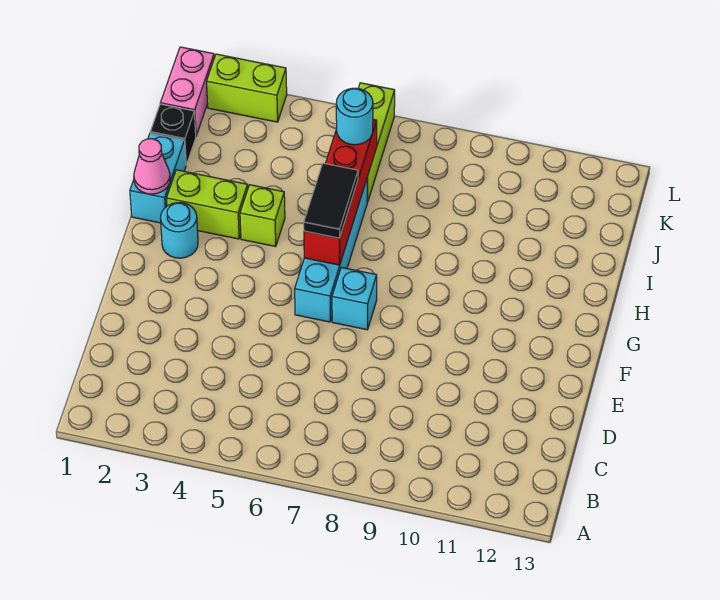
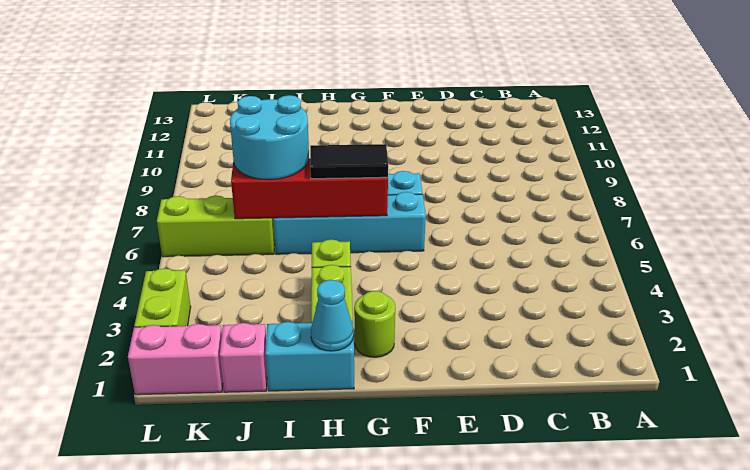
cyan 1x1 round brick [160,203,198,258] -> lime 1x1 round brick [354,291,395,357]
pink 1x1 cone [134,139,170,194] -> cyan 1x1 cone [311,280,354,351]
black 1x1 brick [150,104,196,165] -> pink 1x1 brick [220,323,267,392]
cyan 1x1 round brick [336,88,373,145] -> cyan 2x2 round brick [230,95,309,180]

